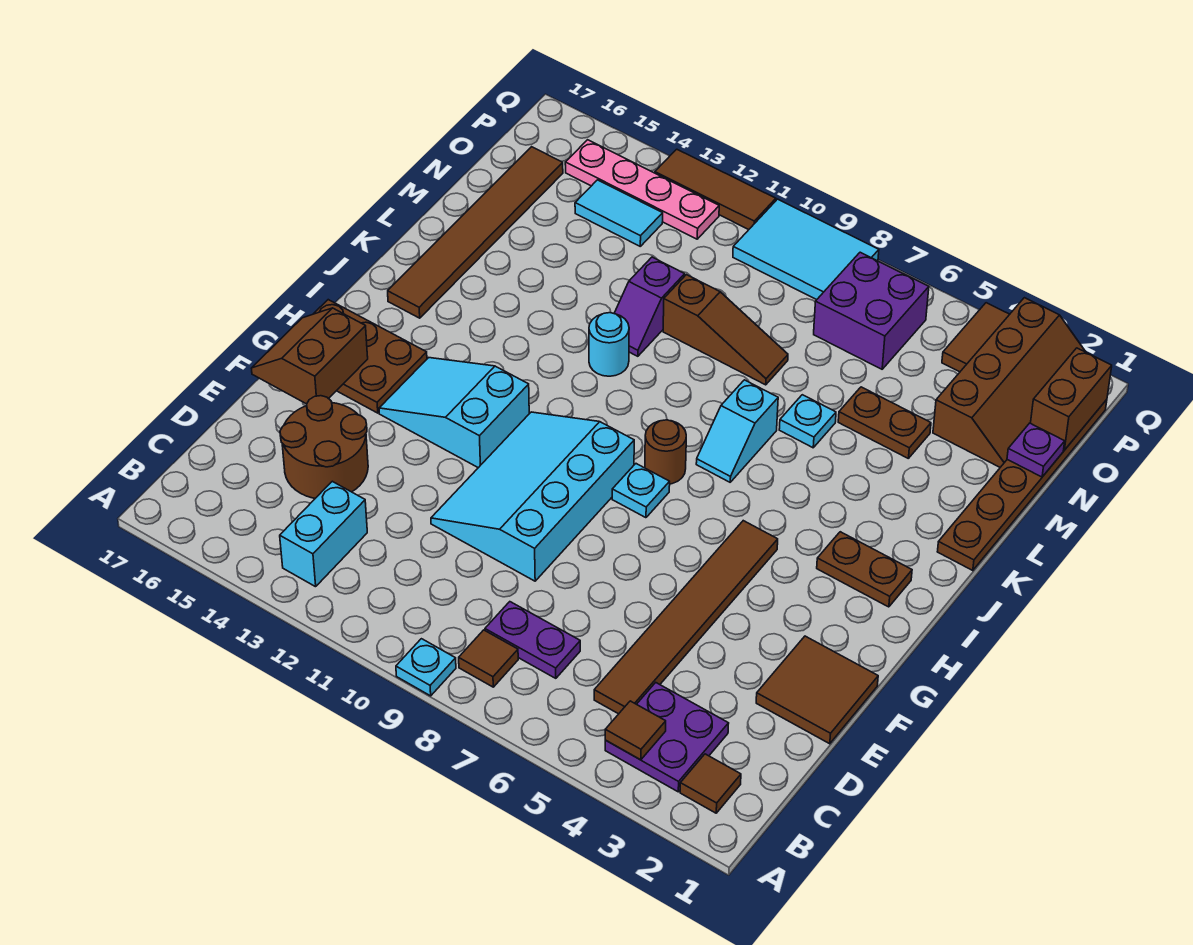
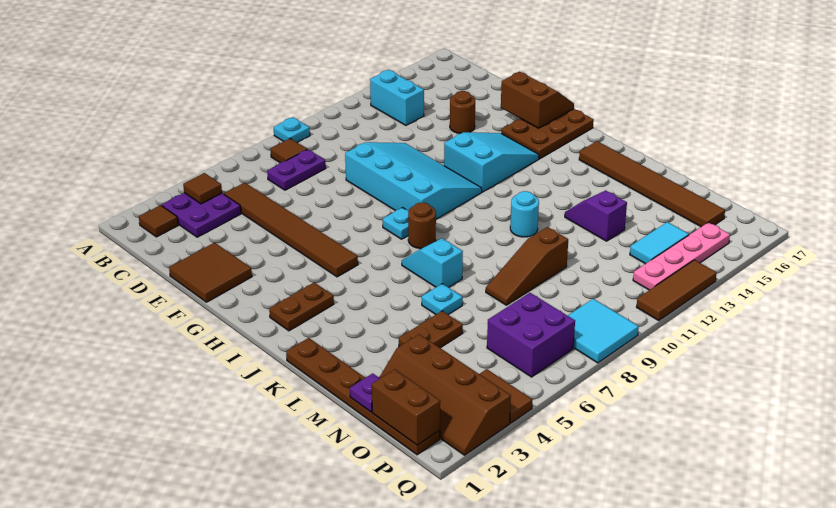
brown 2x2 round brick [280,396,368,498] -> brown 1x1 round brick [450,91,475,134]
purple 1x2 slope [614,257,685,356] -> purple 1x2 slope moved to [565,190,627,241]
cyan 2x3 tile [733,199,879,300] -> cyan 2x2 tile [568,299,639,363]

